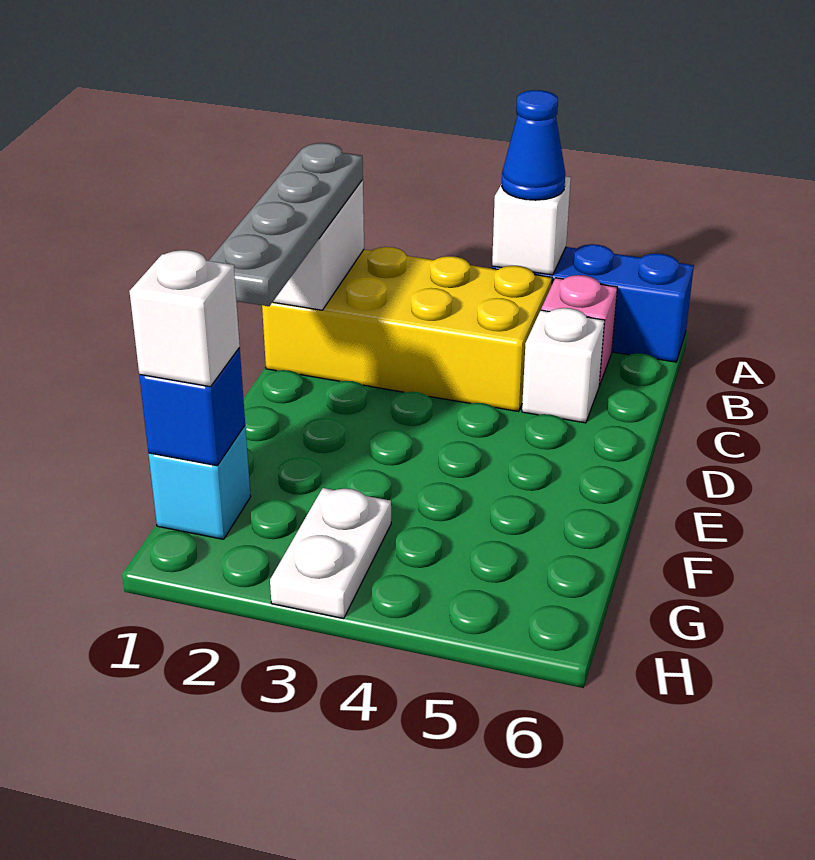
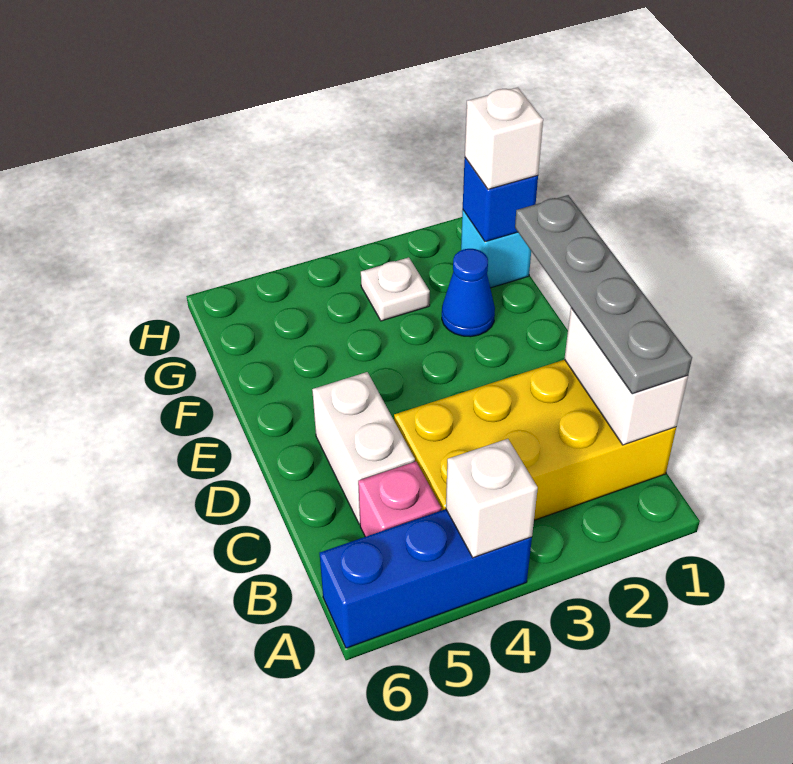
blue 1x1 cone [502,90,565,200] -> blue 1x1 cone moved to [442,249,495,337]
white 1x1 brick [522,308,605,423] -> white 1x2 brick [312,372,415,524]
white 1x2 plate [270,488,391,619] -> white 1x1 plate [361,257,430,321]

